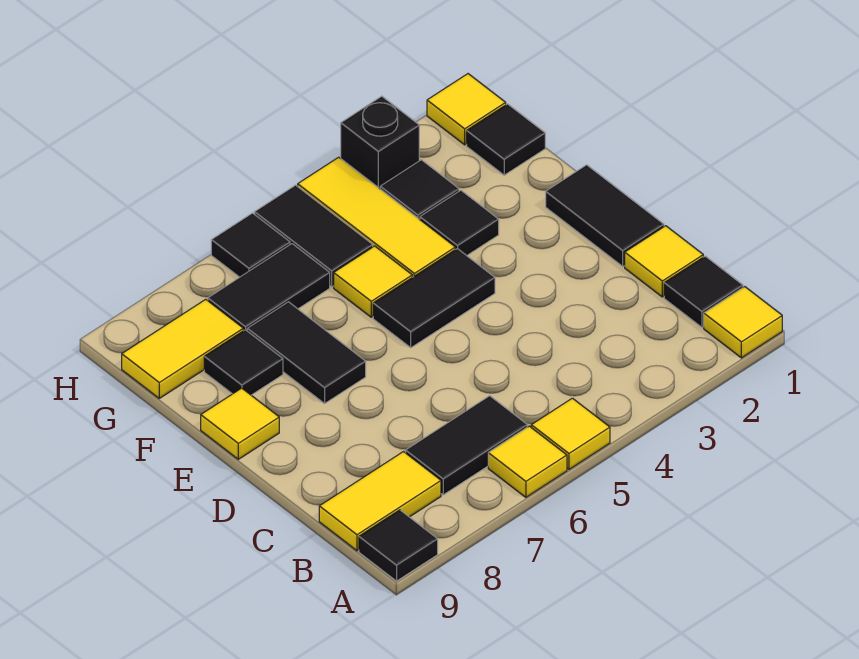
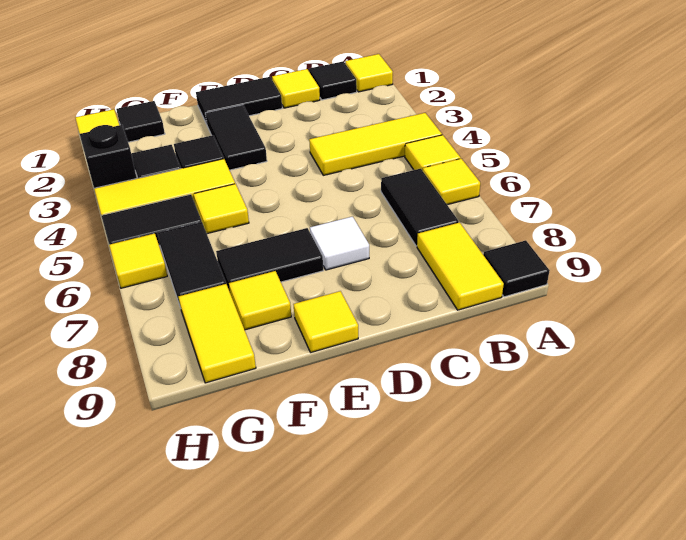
none -> yellow 1x3 tile [309,113,442,175]
none -> white 1x1 tile [310,217,369,270]
black 1x2 tile [373,249,495,348] -> black 1x2 tile moved to [205,105,267,170]
black 1x1 tile [204,330,283,395] -> yellow 1x1 tile [229,271,291,330]
black 1x1 tile [211,213,290,277] -> yellow 1x1 tile [109,234,167,288]

